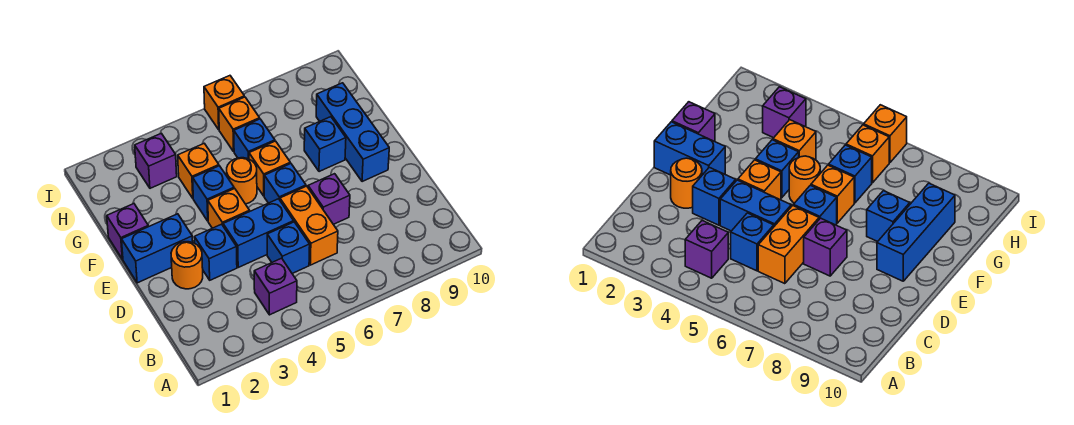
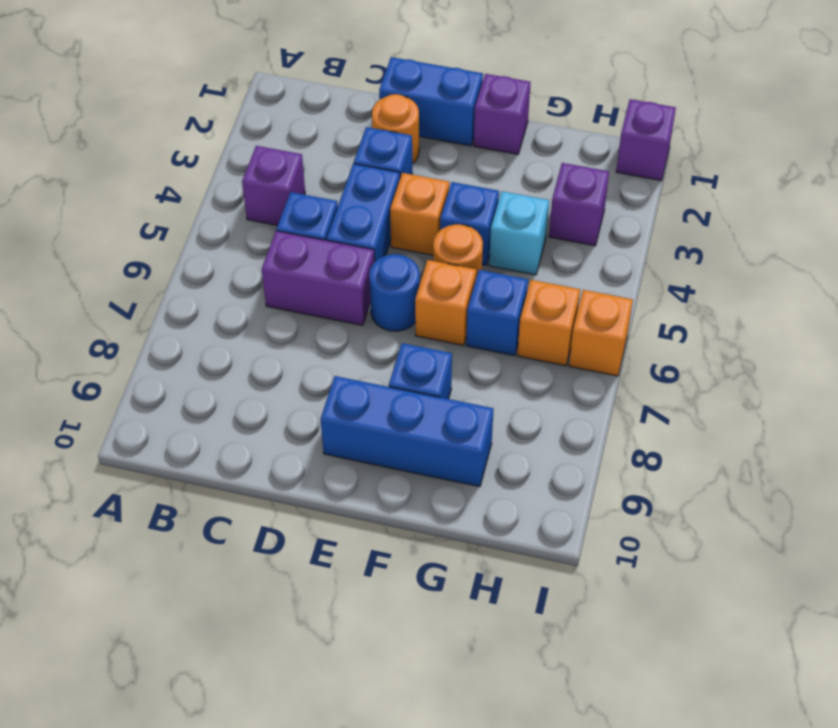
orange 1x2 brick [280,186,338,265] -> purple 1x2 brick [262,231,374,325]
purple 1x1 brick [308,174,350,224] -> purple 1x1 brick moved to [616,99,676,181]
blue 1x2 brick [122,214,193,283] -> blue 1x2 brick turned to [379,57,483,146]
blue 1x1 brick [264,164,306,203] -> blue 1x1 round brick [369,254,420,331]
orange 1x1 brick [178,143,219,198] -> cyan 1x1 brick [489,191,549,275]

